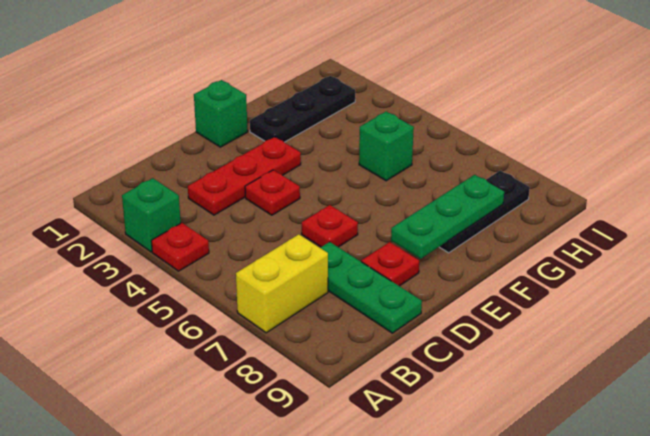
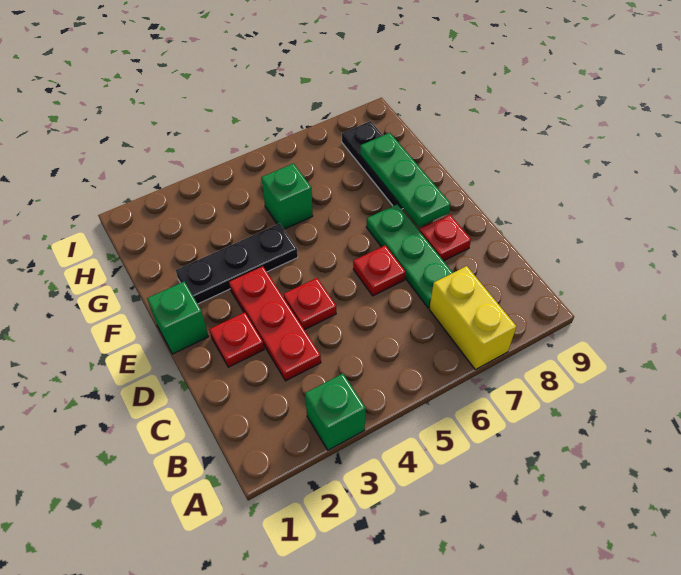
red 1x1 plate [151,223,209,271] -> red 1x1 plate moved to [209,312,264,367]
green 1x3 plate [320,242,422,333] -> green 1x3 plate turned to [366,204,453,308]
black 1x3 plate [250,76,355,142] -> black 1x3 plate turned to [176,224,298,304]

